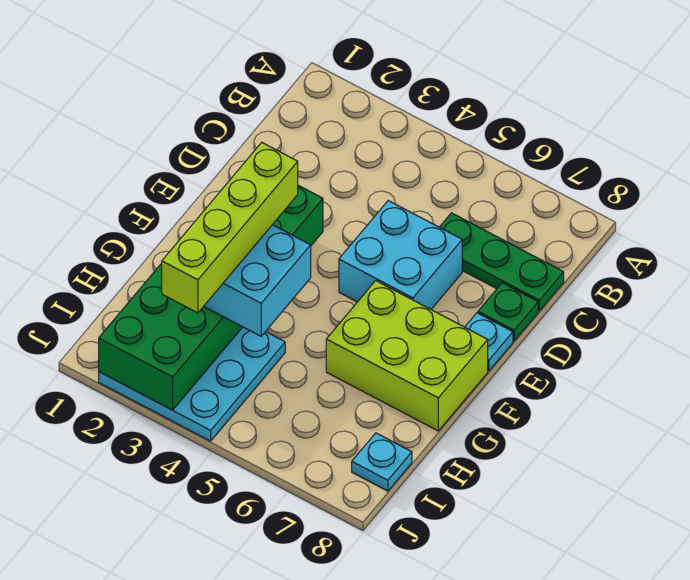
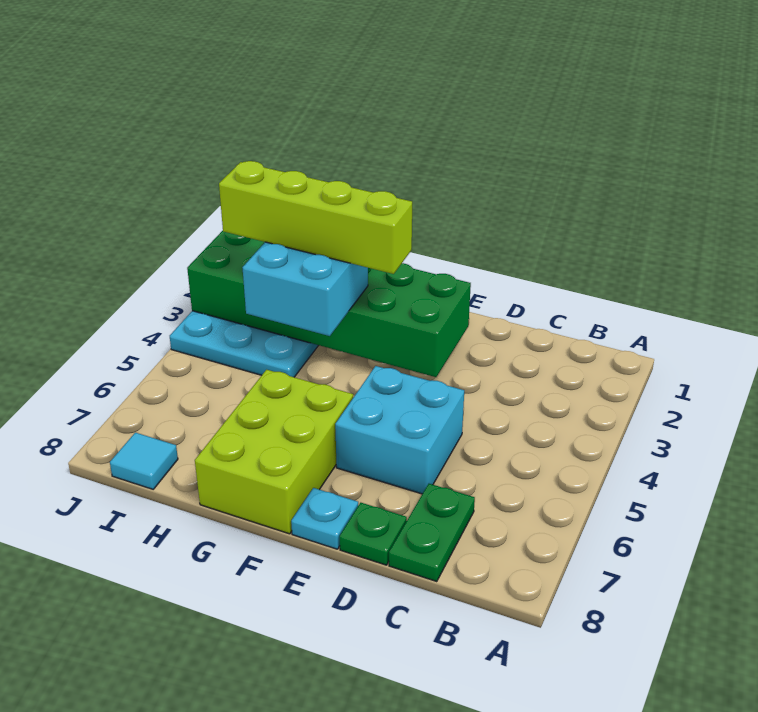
green 1x3 plate [440,213,564,311] -> green 1x2 plate [389,484,475,582]
cyan 1x1 plate [352,433,412,491] -> cyan 1x1 tile [110,433,178,489]

